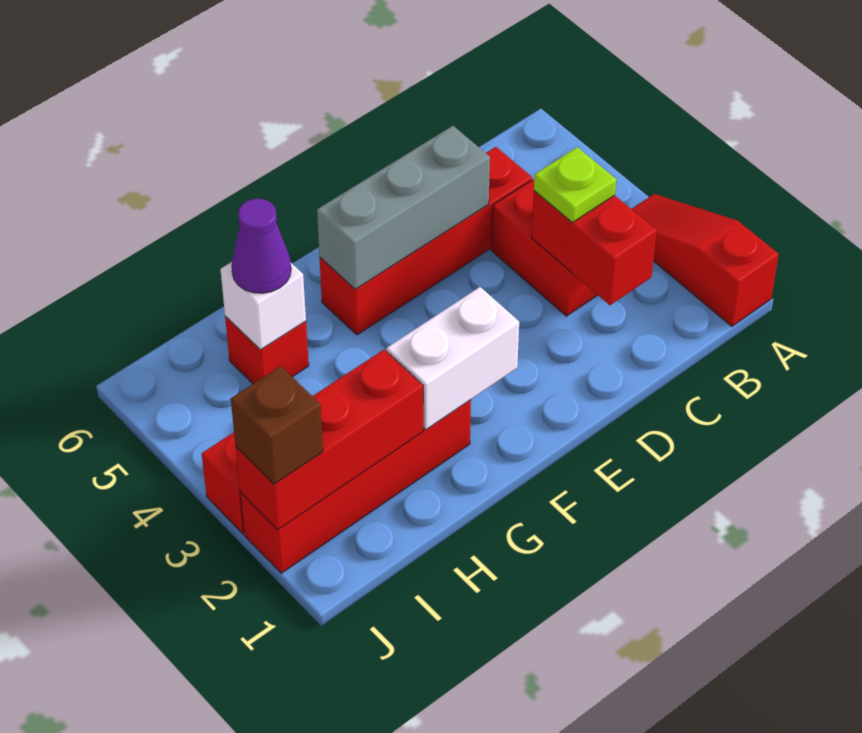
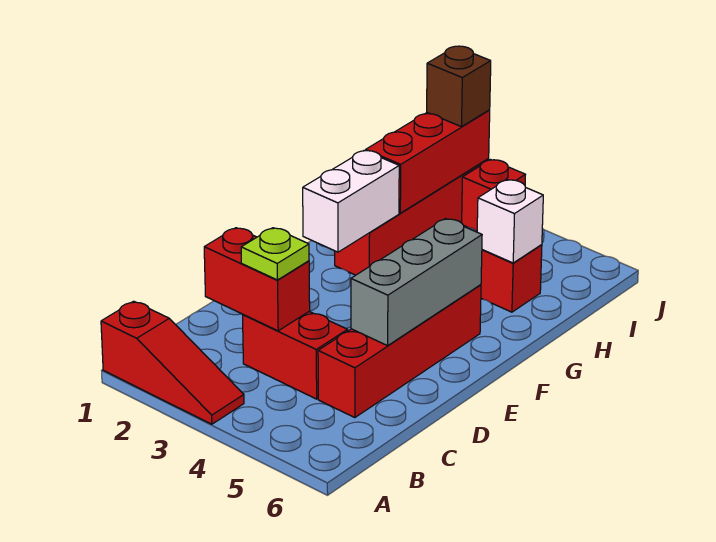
purple 1x1 cone [231,199,291,293] -> none

